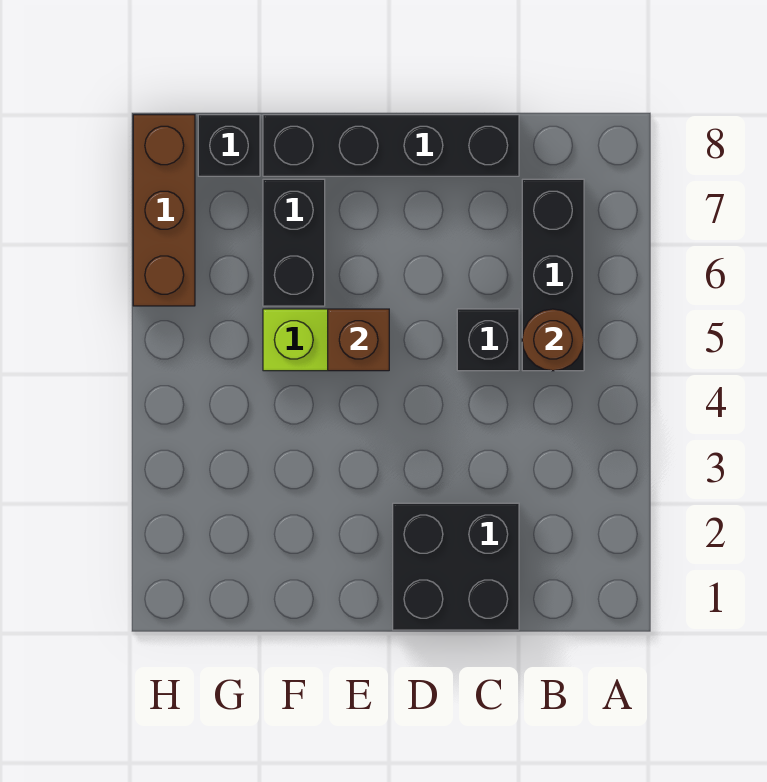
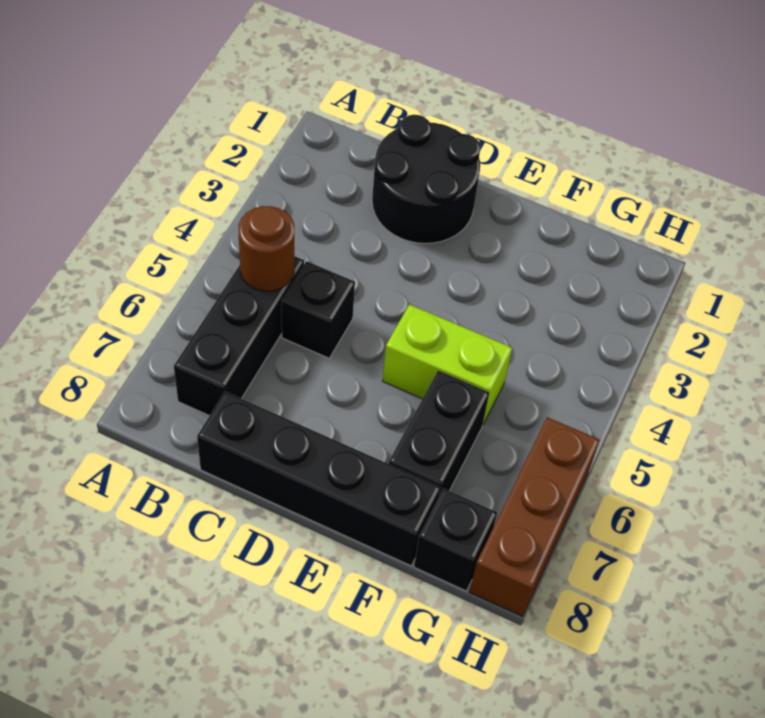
black 2x2 brick [393,503,519,630] -> black 2x2 round brick [372,115,480,243]
brown 1x1 brick [328,309,389,371] -> none

